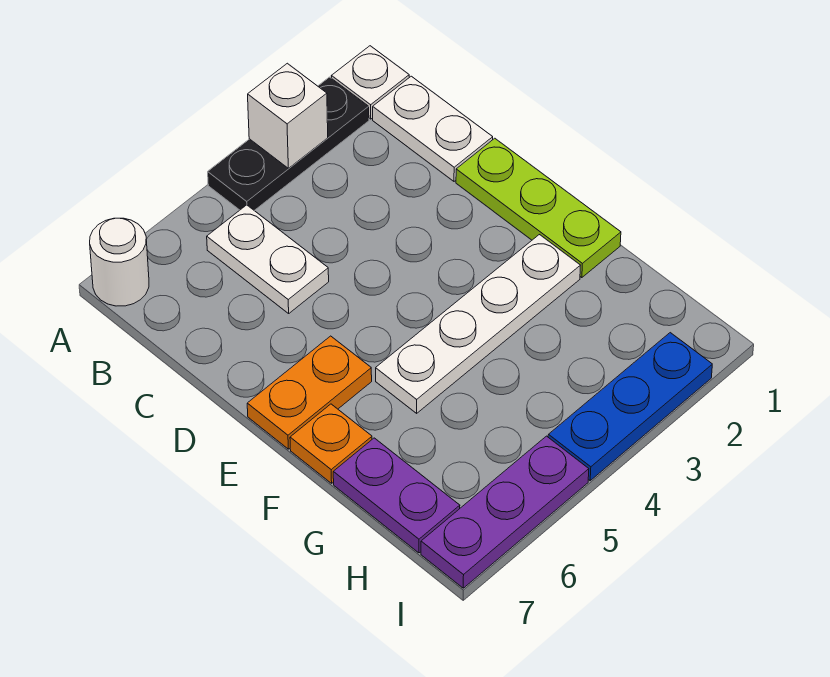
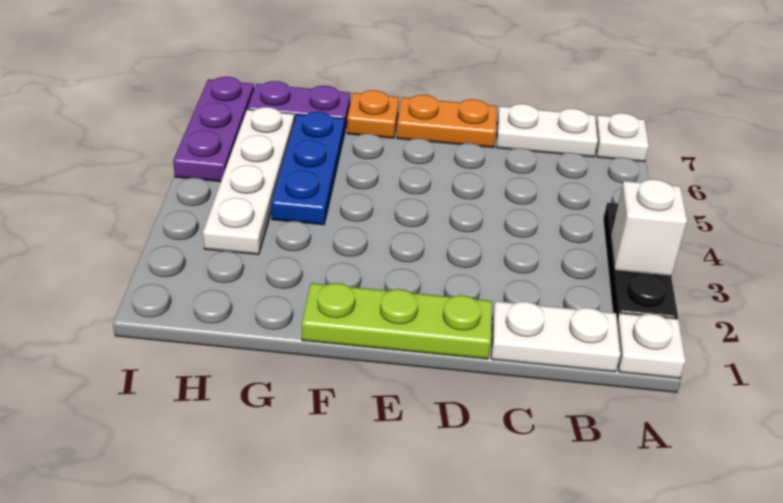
white 1x1 round brick [90,218,149,306] -> white 1x1 plate [596,113,649,162]
white 1x2 plate [207,205,329,313] -> white 1x2 plate moved to [496,104,598,157]
orange 1x2 plate [247,336,372,449] -> orange 1x2 plate turned to [397,95,497,148]
white 1x4 plate [376,235,581,413] -> white 1x4 plate moved to [203,107,295,255]
blue 1x3 plate [548,333,712,481] -> blue 1x3 plate moved to [271,112,345,225]

